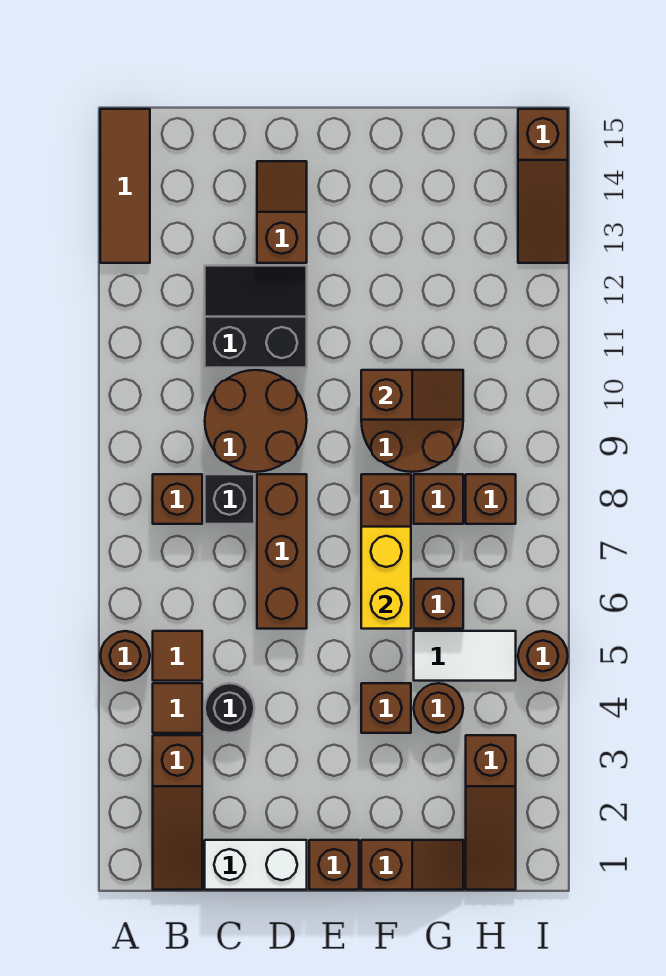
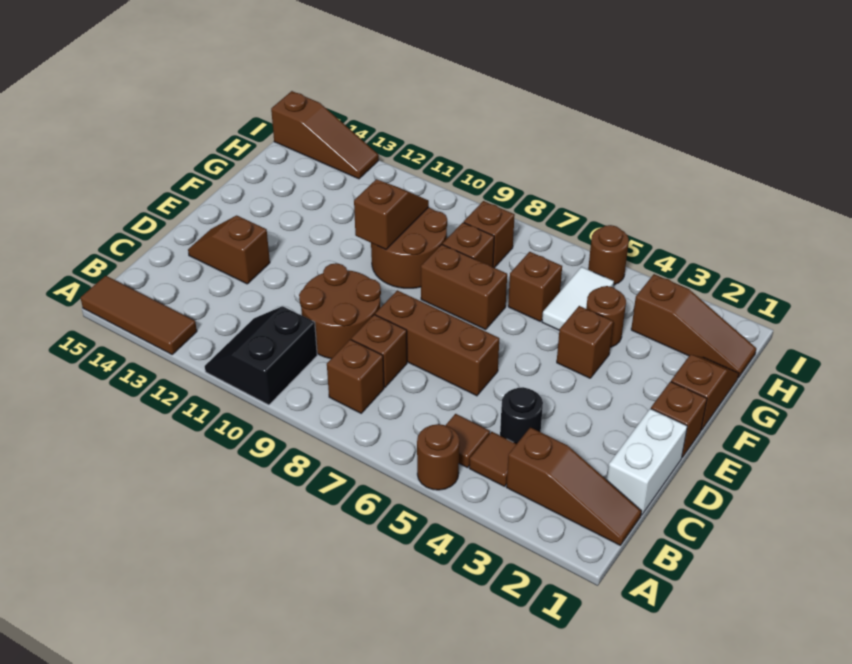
black 1x1 brick [205,474,254,524] -> brown 1x1 brick [351,315,407,387]
black 2x2 slope [205,266,307,368] -> black 2x2 slope moved to [205,306,317,405]
yellow 1x2 brick [361,527,411,629] -> none

